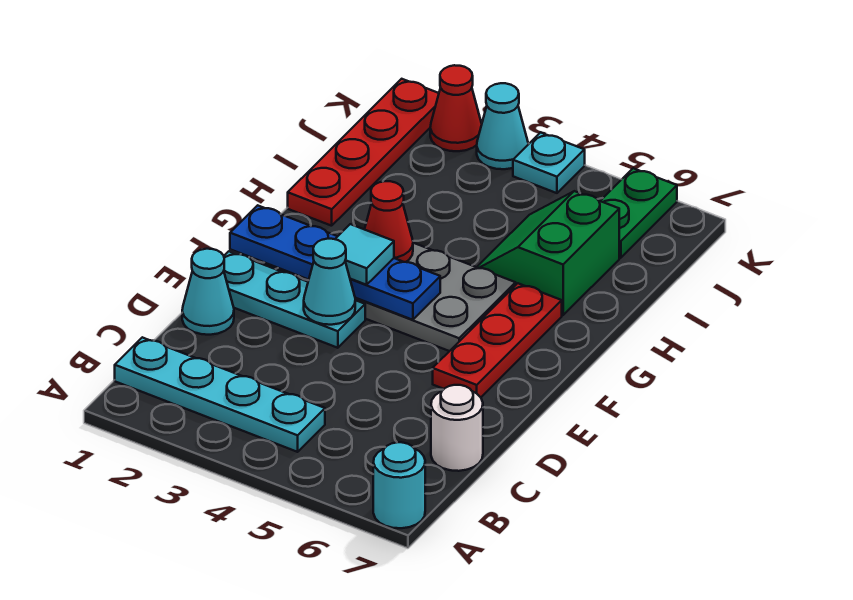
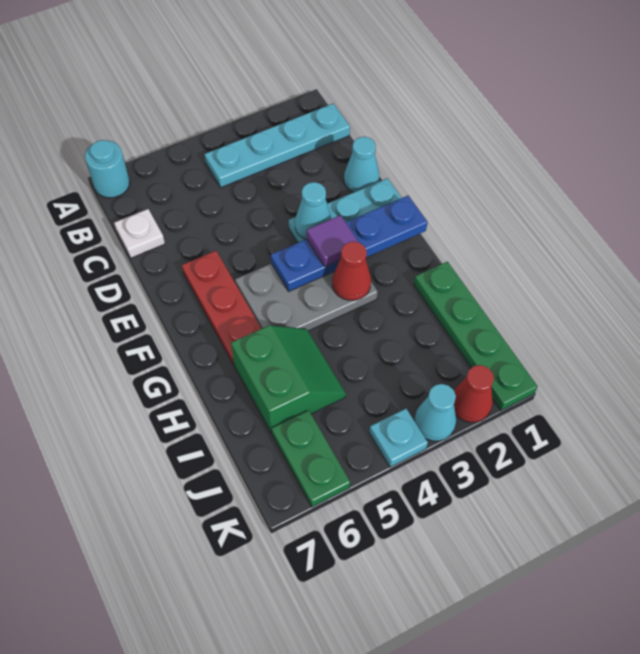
white 1x1 round brick [431,385,483,471] -> white 1x1 plate [114,209,165,258]
cyan 1x1 tile [336,224,394,285] -> purple 1x1 tile [307,215,359,267]
red 1x4 plate [288,79,439,226] -> green 1x4 plate [414,262,538,410]

